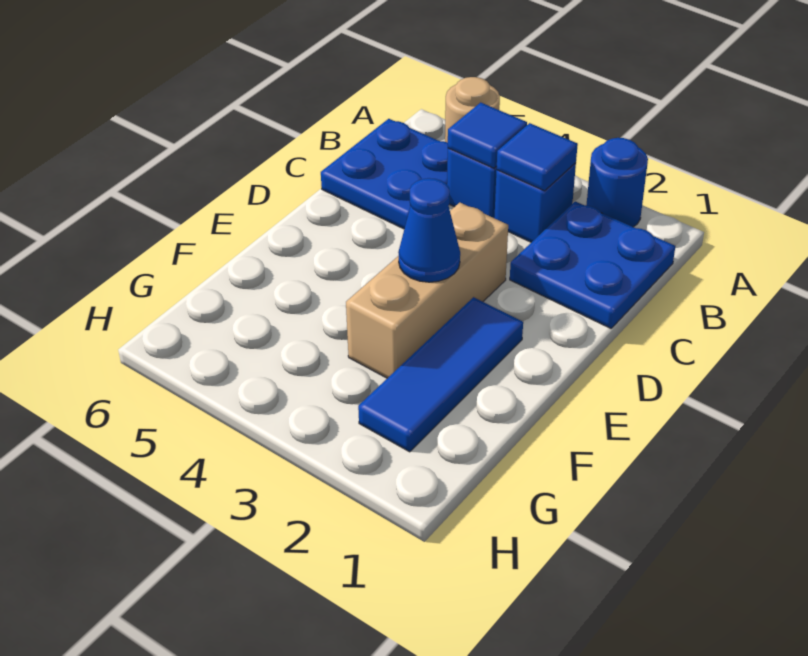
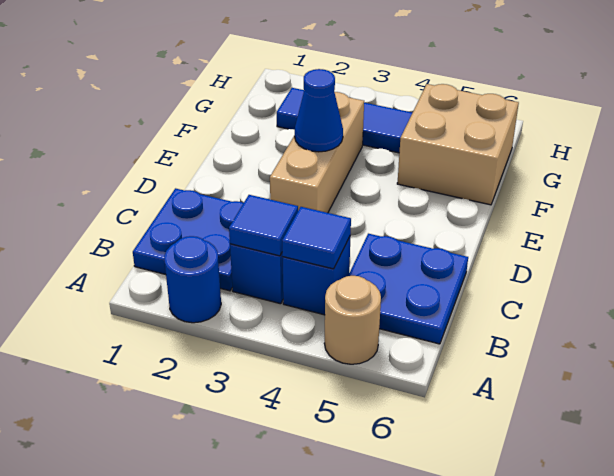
blue 1x3 tile [358,297,523,452] -> blue 1x3 tile turned to [277,88,412,153]
none -> tan 2x2 brick [397,84,519,205]

